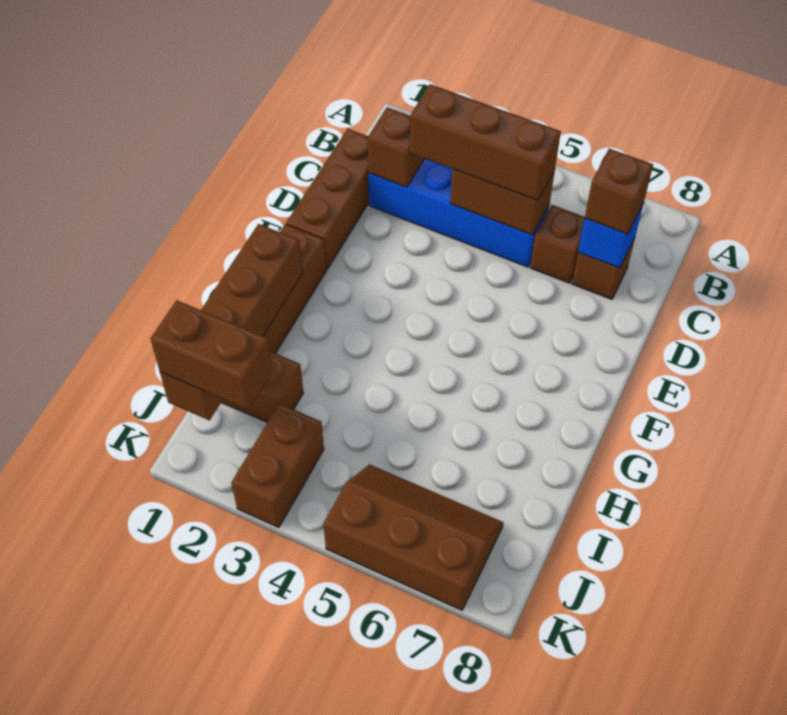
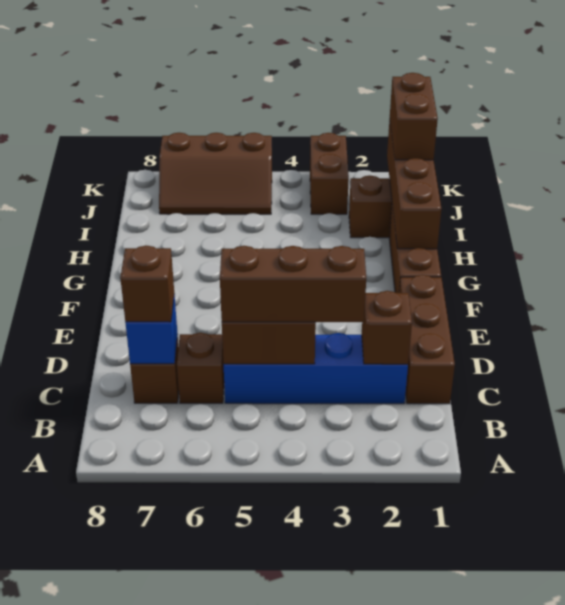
brown 1x2 brick [151,300,272,410] -> brown 1x2 brick turned to [390,73,438,160]

